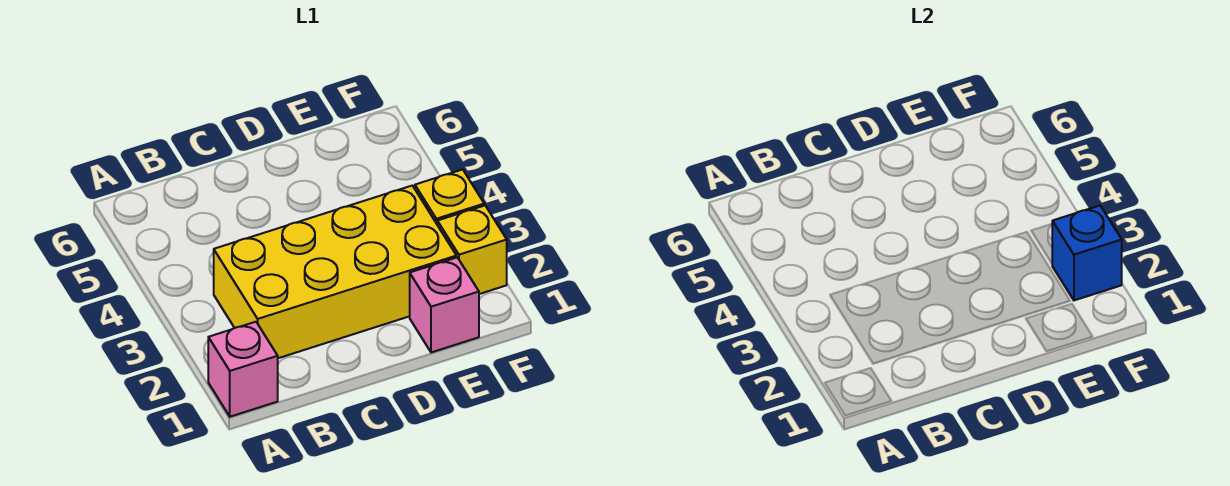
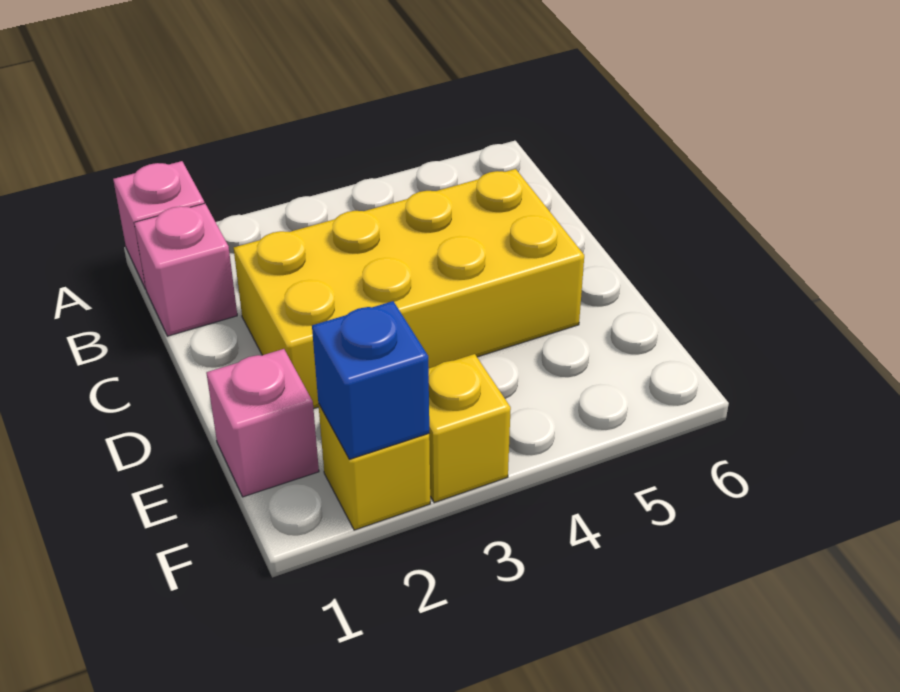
none -> pink 1x1 brick [134,203,237,336]
yellow 2x4 brick [214,186,456,358] -> yellow 2x4 brick turned to [234,169,584,409]

